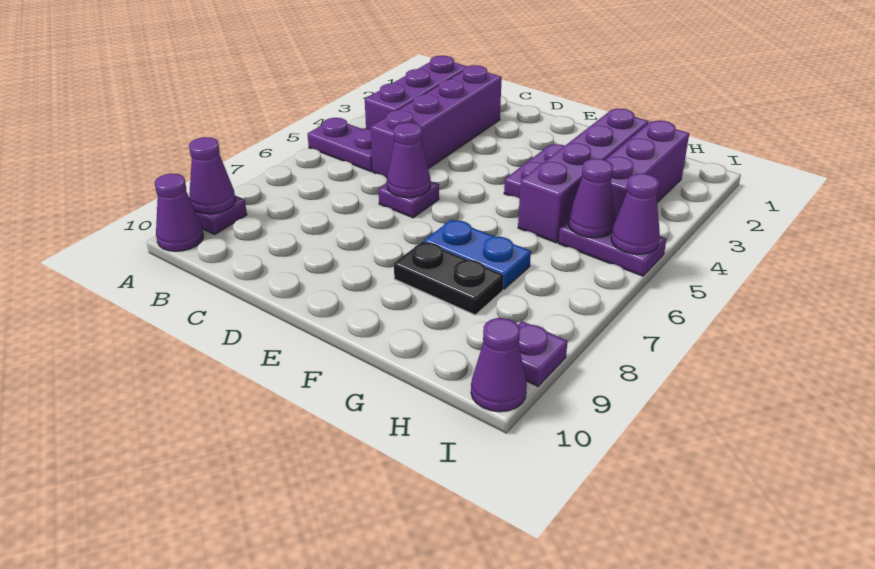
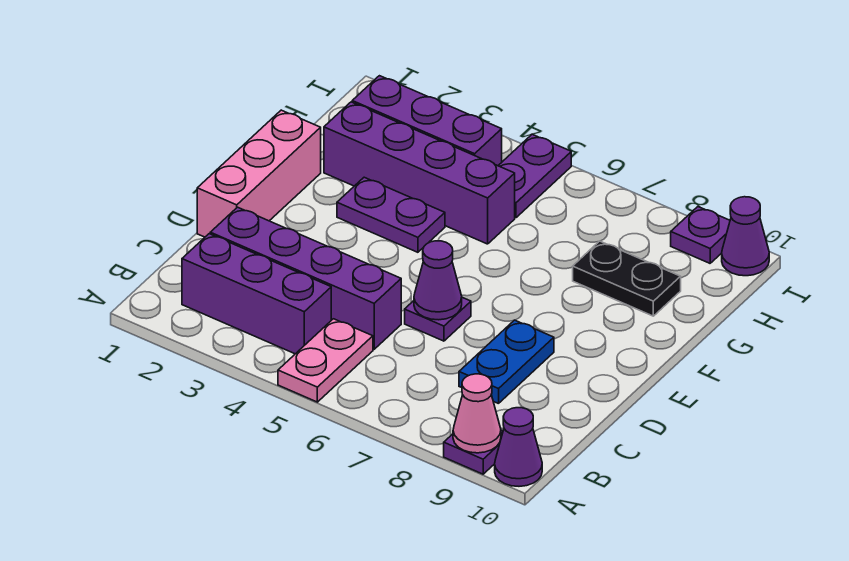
purple 1x2 plate [308,118,373,171] -> pink 1x2 plate [278,319,373,402]
purple 1x1 cone [189,137,235,214] -> pink 1x1 cone [453,374,501,453]
none -> pink 1x3 brick [197,110,321,237]
blue 1x2 plate [424,220,531,289] -> blue 1x2 plate moved to [459,320,554,404]
black 1x2 plate [394,241,504,315] -> black 1x2 plate turned to [573,241,681,316]
purple 1x1 cone [568,159,616,238] -> none
purple 1x1 cone [611,173,660,254] -> none

